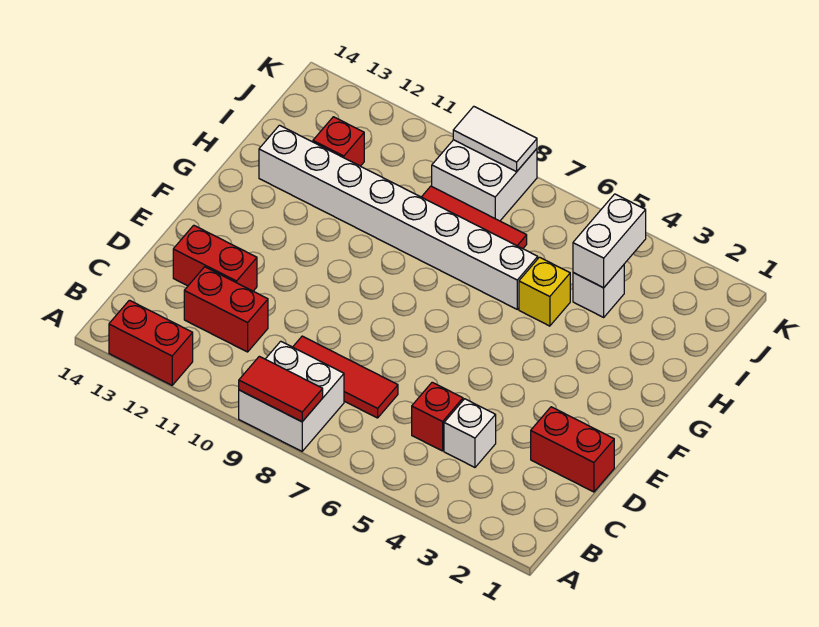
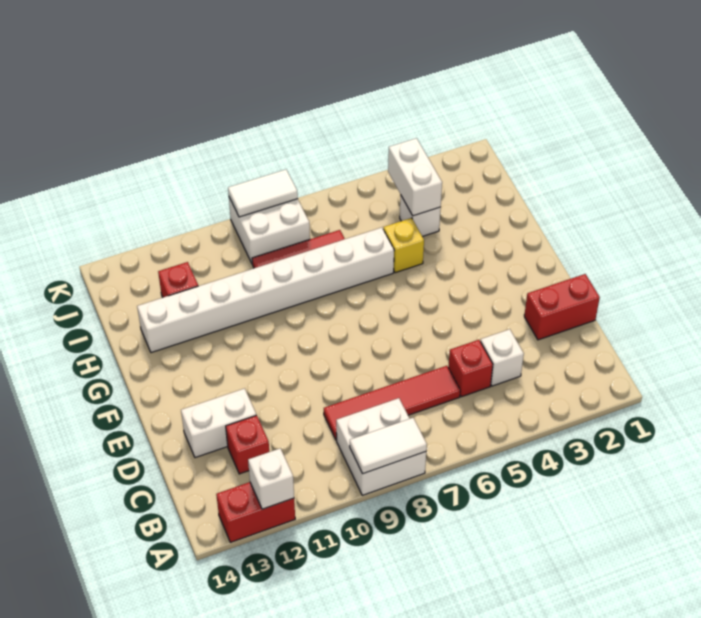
red 1x2 tile [239,356,323,422] -> white 1x2 tile [350,418,427,474]
none -> white 1x1 brick [248,448,294,509]
red 1x3 tile [293,336,398,418] -> red 1x4 tile [324,366,460,440]
red 1x2 brick [184,267,268,352] -> red 1x1 brick [226,415,269,474]
red 1x2 brick [173,225,257,291] -> white 1x2 brick [181,388,256,458]

